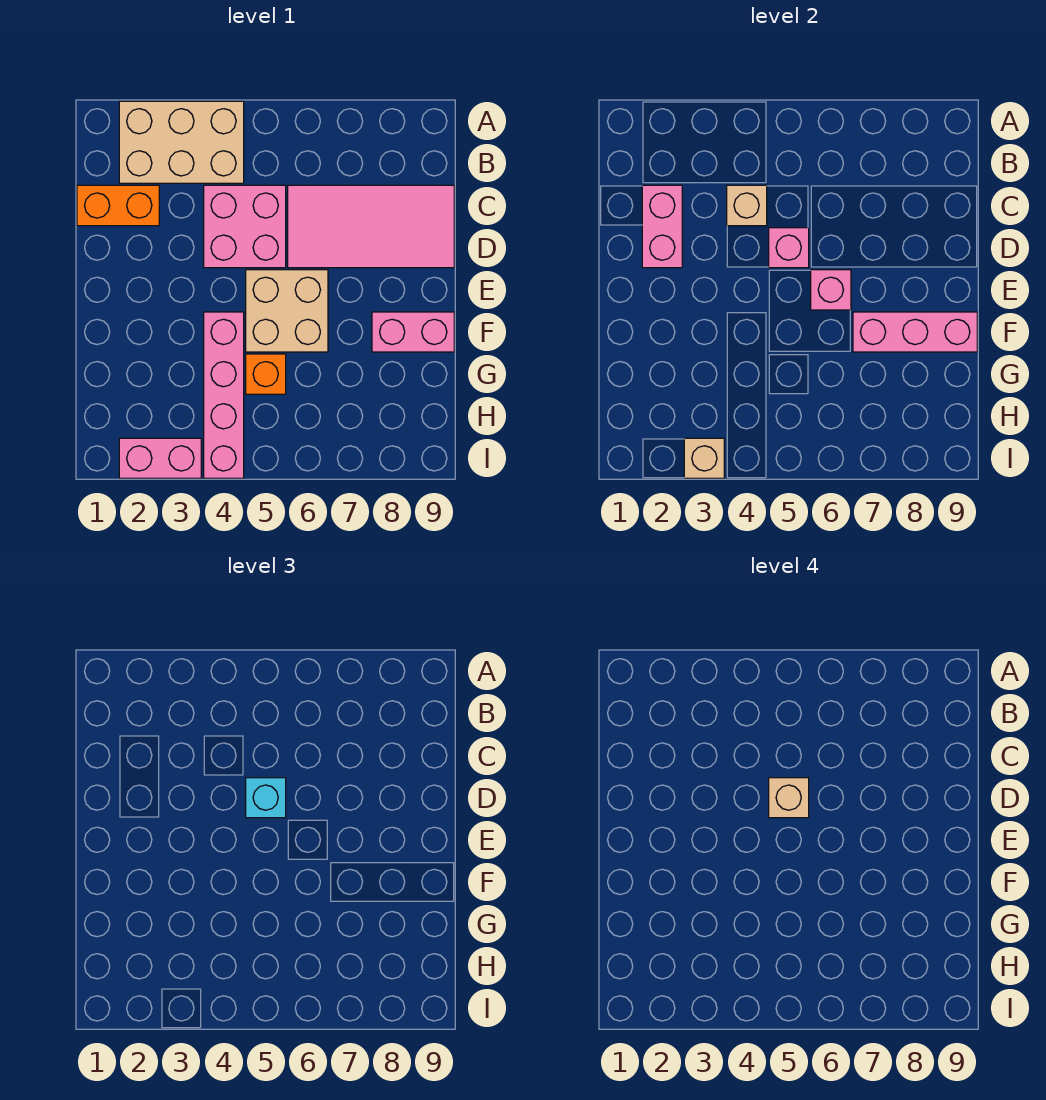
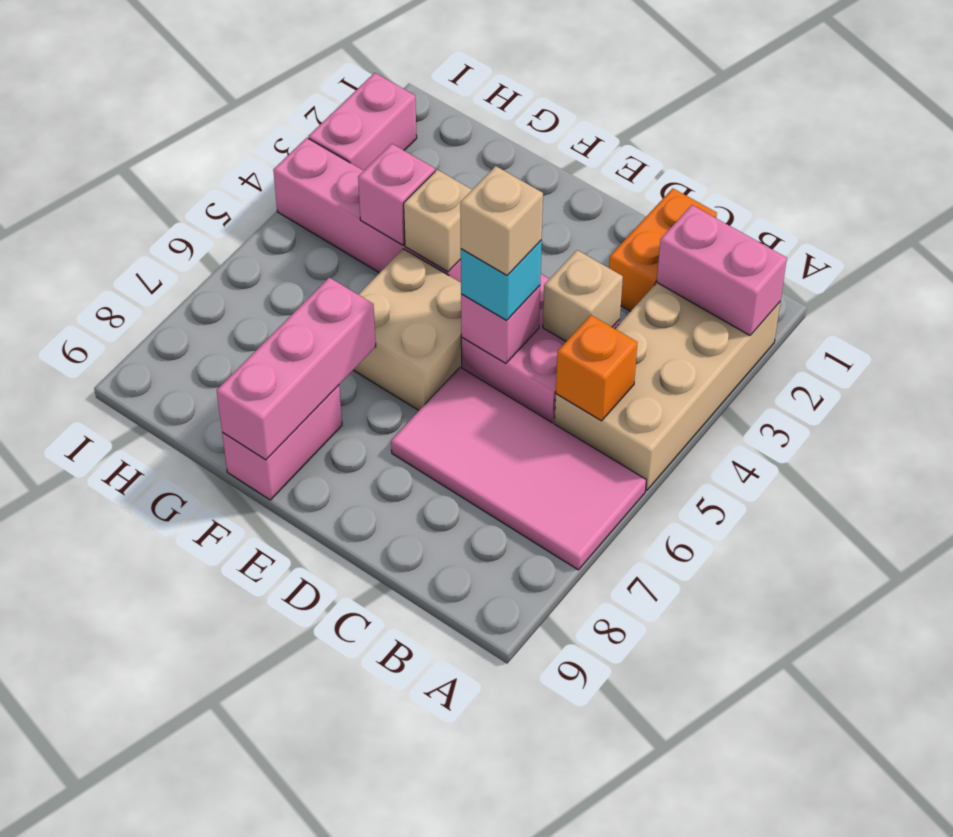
tan 2x3 brick [119,101,244,183] -> tan 2x4 brick [555,283,780,490]
pink 1x2 brick [642,185,682,268] -> pink 1x2 brick moved to [657,205,787,335]
pink 2x4 tile [288,185,454,268] -> pink 2x4 tile turned to [391,367,646,570]
pink 1x1 brick [811,270,851,310] -> pink 1x1 brick moved to [358,144,435,245]
orange 1x1 brick [246,354,286,394] -> orange 1x1 brick moved to [556,315,637,421]
tan 1x1 brick [684,438,724,478] -> tan 1x1 brick moved to [404,170,472,272]

